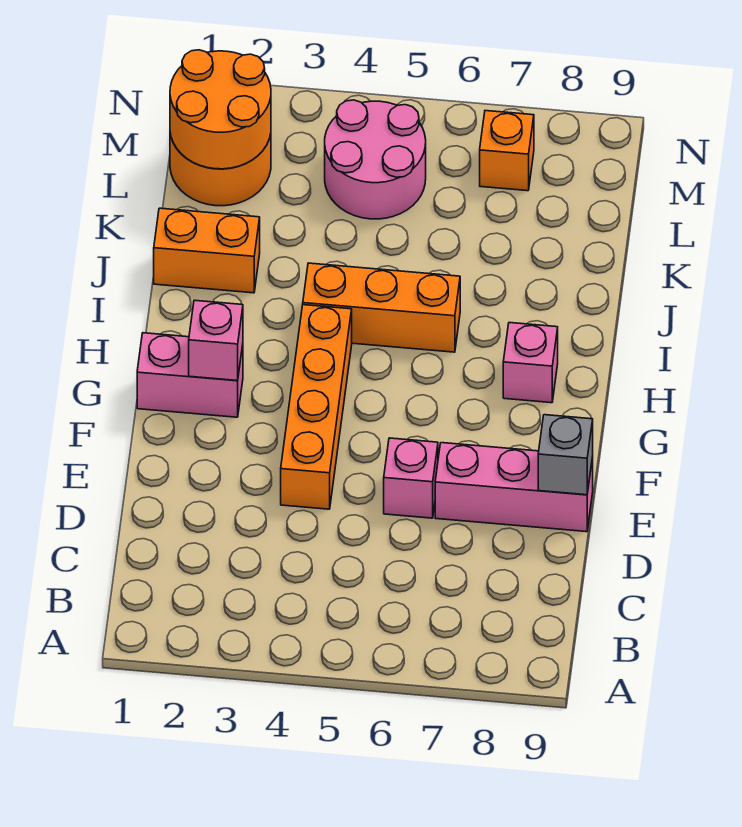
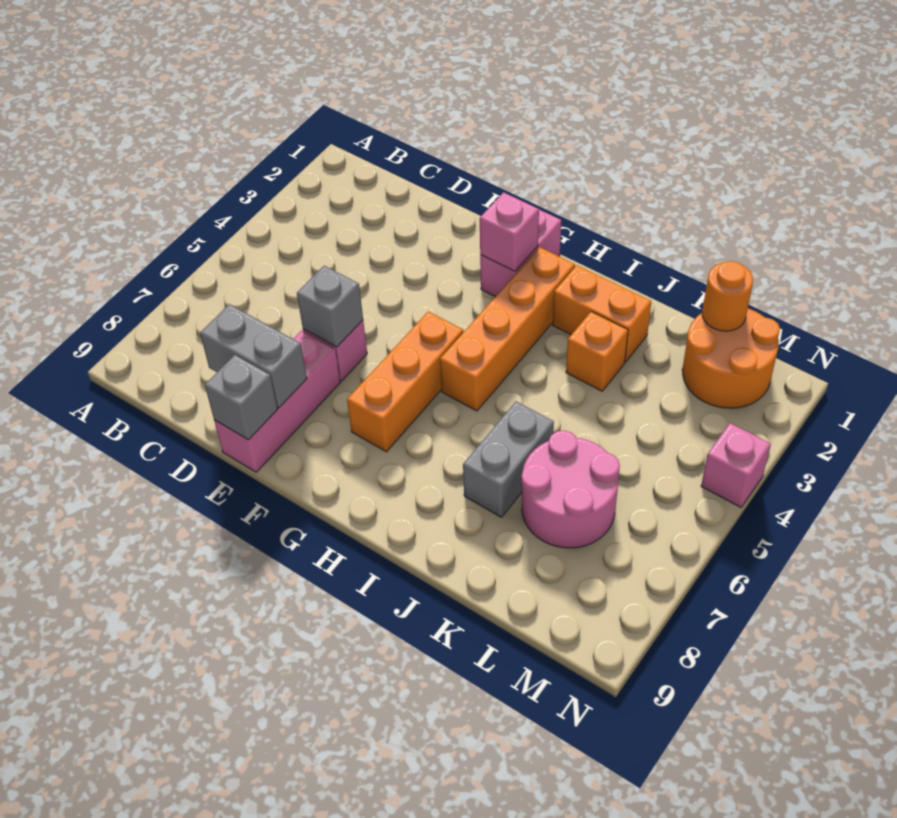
none -> grey 1x2 brick [200,304,307,408]
orange 1x4 brick [281,305,352,509] -> orange 1x4 brick turned to [440,247,575,411]
none -> grey 1x1 brick [297,266,363,347]
pink 1x1 brick [503,323,558,403] -> pink 1x1 brick moved to [701,423,771,507]
orange 1x3 brick [303,263,460,352] -> orange 1x3 brick moved to [347,312,463,452]
orange 1x2 brick [154,208,260,293] -> orange 1x2 brick turned to [553,265,651,362]
none -> grey 1x2 brick [463,401,554,517]
orange 2x2 round brick [170,50,271,169] -> orange 1x1 round brick [702,261,753,331]
pink 2x2 round brick [325,100,426,219] -> pink 2x2 round brick moved to [521,430,620,548]
orange 1x1 brick [480,111,534,191] -> orange 1x1 brick moved to [566,312,628,391]

